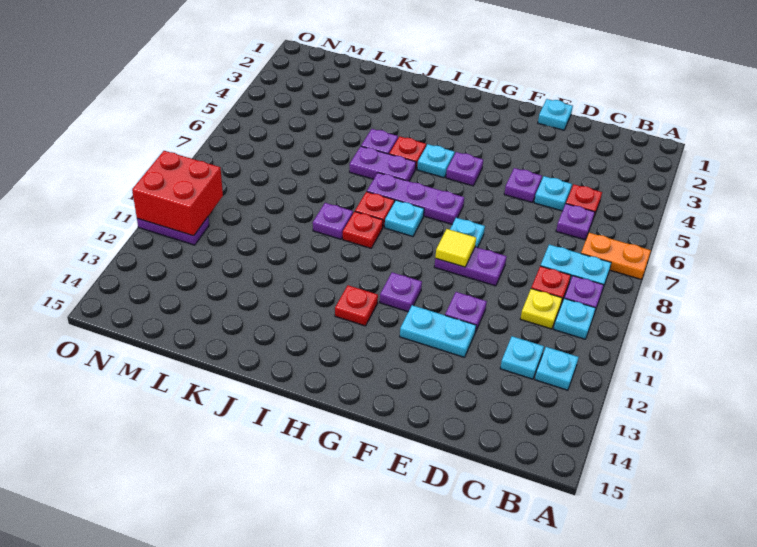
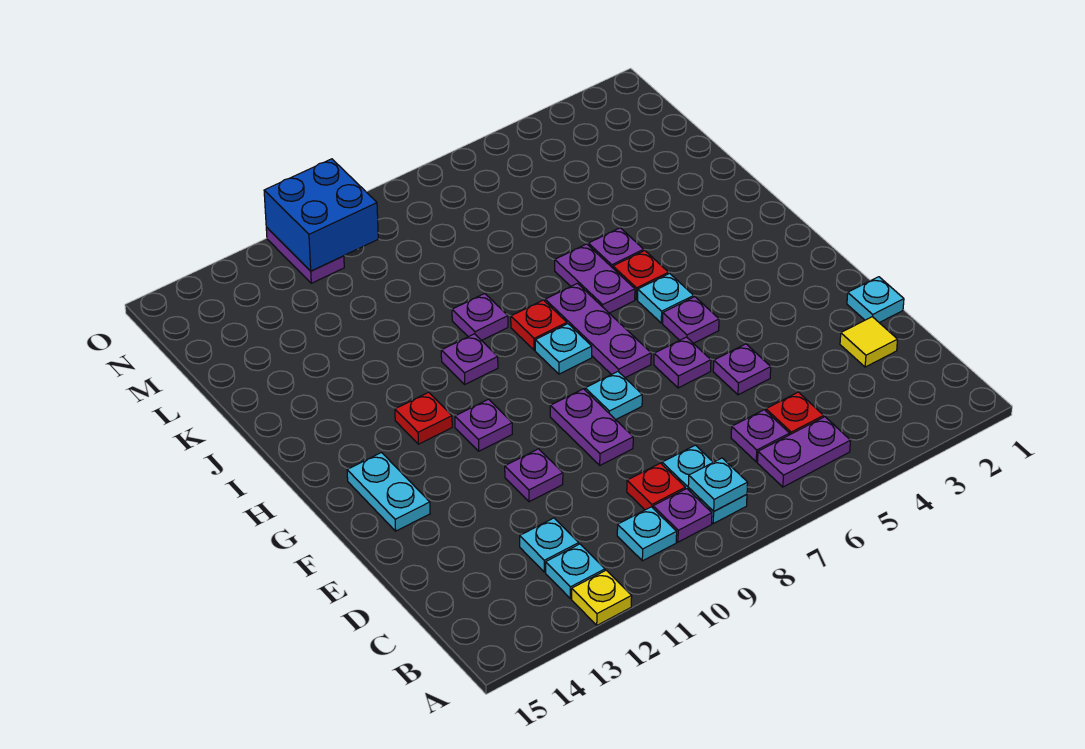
orange 1x2 plate [581,233,651,280] -> none
none -> purple 1x2 plate [758,417,851,487]
yellow 1x1 plate [520,289,562,329] -> yellow 1x1 plate moved to [572,570,632,625]
cyan 1x1 plate [534,176,572,211] -> cyan 1x1 plate moved to [688,458,748,511]
cyan 1x2 plate [400,305,476,357] -> cyan 1x2 plate moved to [347,453,430,531]
none -> purple 1x1 plate [654,337,711,388]
yellow 1x1 tile [435,229,476,267] -> yellow 1x1 tile moved to [840,317,898,367]
red 1x1 plate [343,212,383,248] -> none
none -> purple 1x1 plate [441,334,498,384]
red 2x2 brick [132,151,223,236] -> blue 2x2 brick [264,159,378,271]

